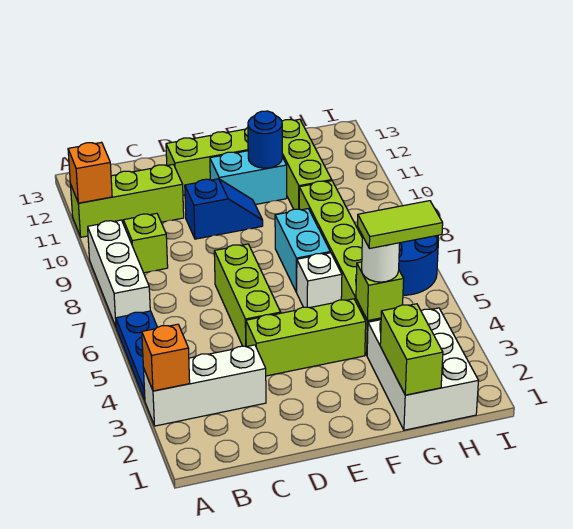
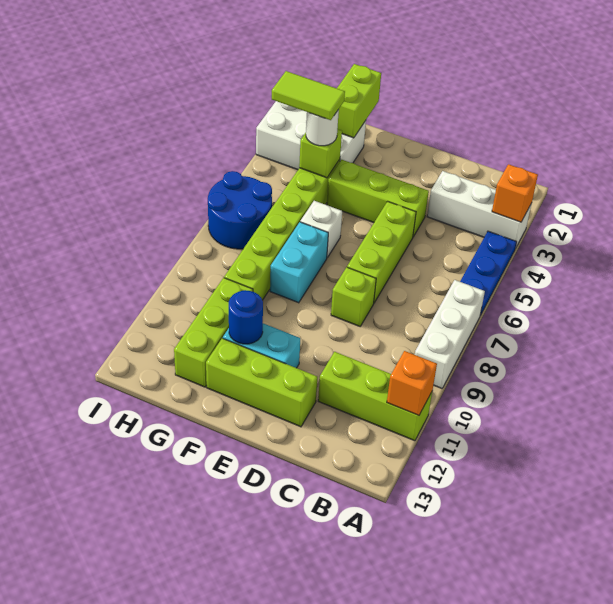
lime 1x1 brick [123,213,168,273] -> lime 1x1 brick moved to [331,267,376,326]
blue 1x2 slope [185,179,263,239] -> none
white 2x3 brick [367,308,478,430] -> white 2x3 brick turned to [256,101,366,170]

